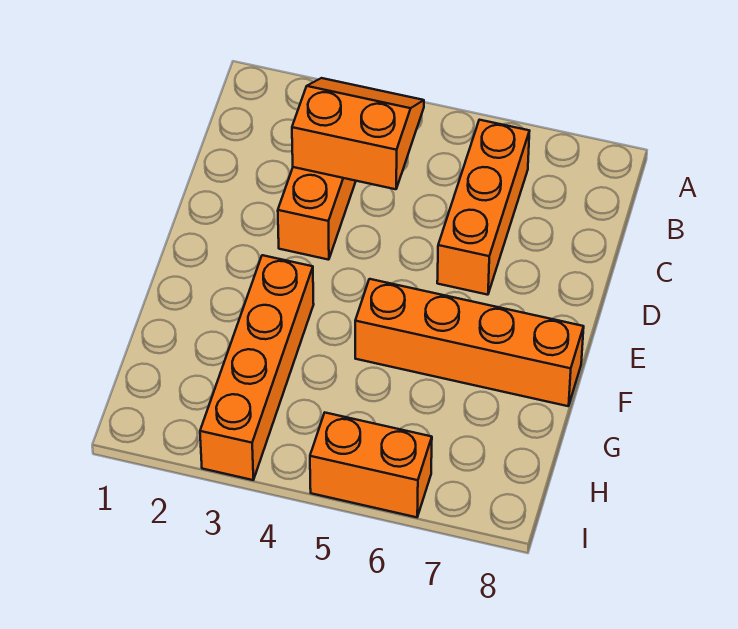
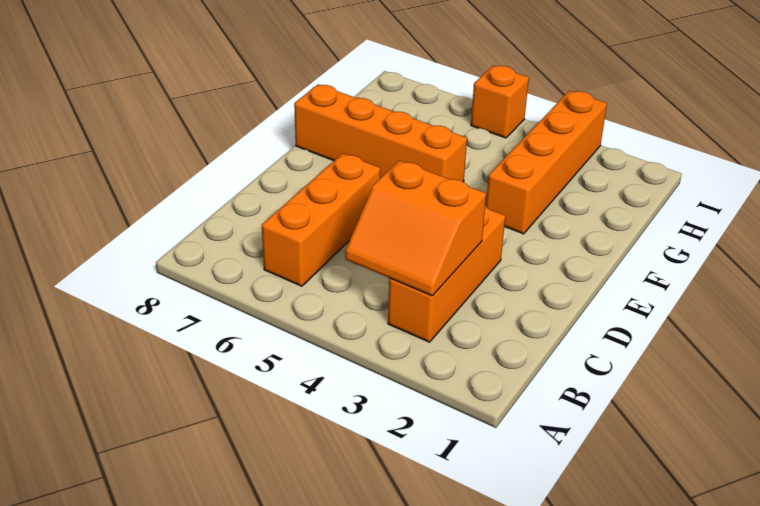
orange 1x2 brick [310,413,432,517] -> orange 1x1 brick [471,65,529,138]

